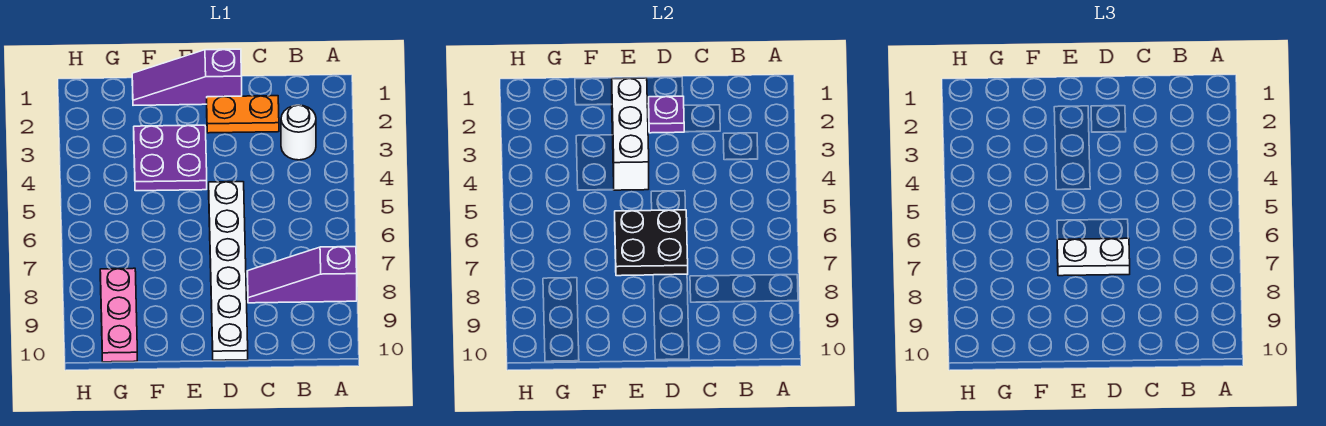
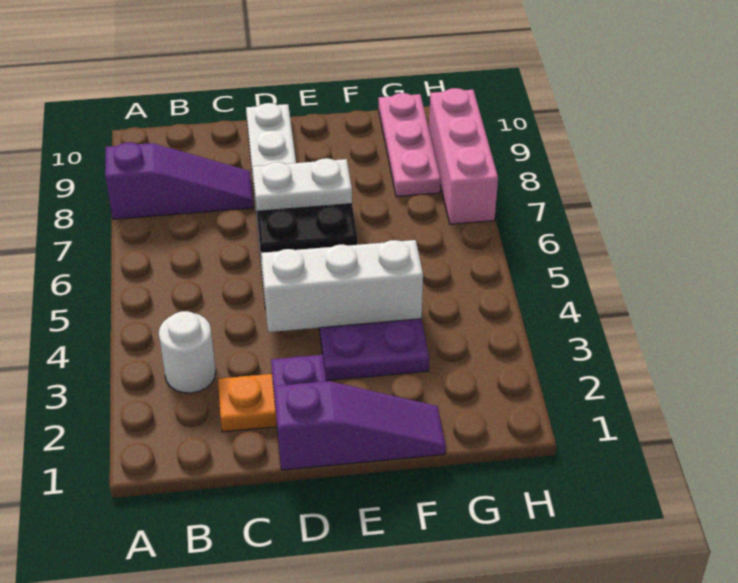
white 1x3 brick [611,78,649,190] -> white 1x3 brick turned to [261,240,423,332]
none -> pink 1x3 brick [429,88,498,224]

